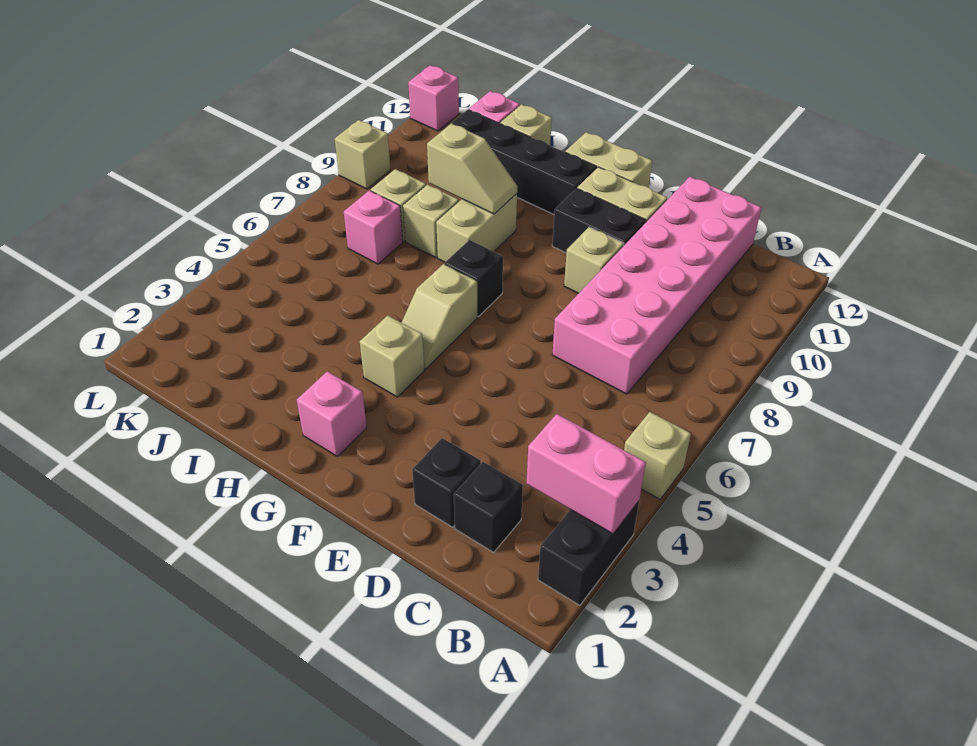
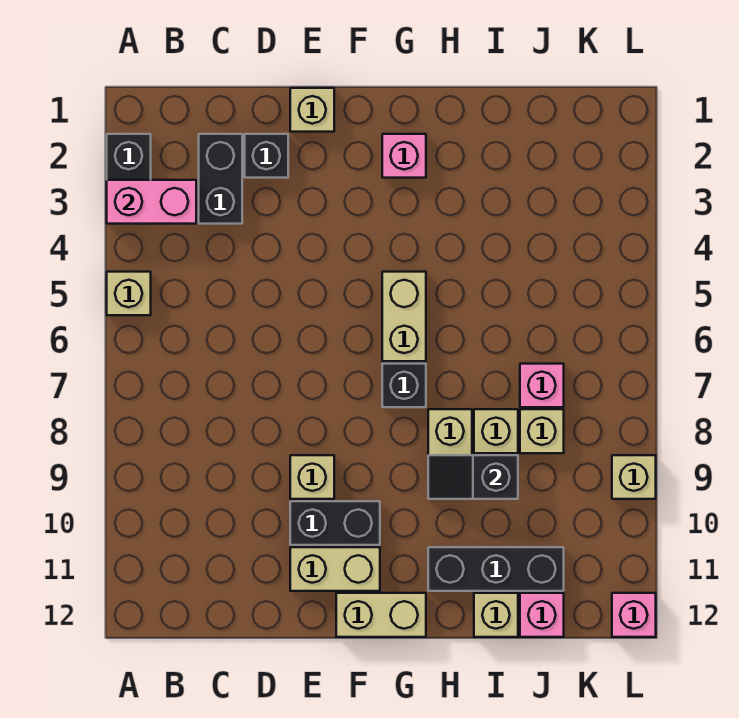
black 1x1 brick [454,462,523,552] -> black 1x2 brick [199,134,242,224]
pink 2x6 brick [552,177,761,394] -> none
tan 1x1 brick [360,316,424,397] -> tan 1x1 brick moved to [290,88,334,132]
tan 1x2 slope [401,264,477,369] -> tan 1x2 brick [382,272,426,361]
black 1x4 brick [448,110,597,214] -> black 1x3 brick [428,547,564,591]
tan 1x2 slope [427,124,517,214] -> black 1x2 slope [428,455,518,499]

